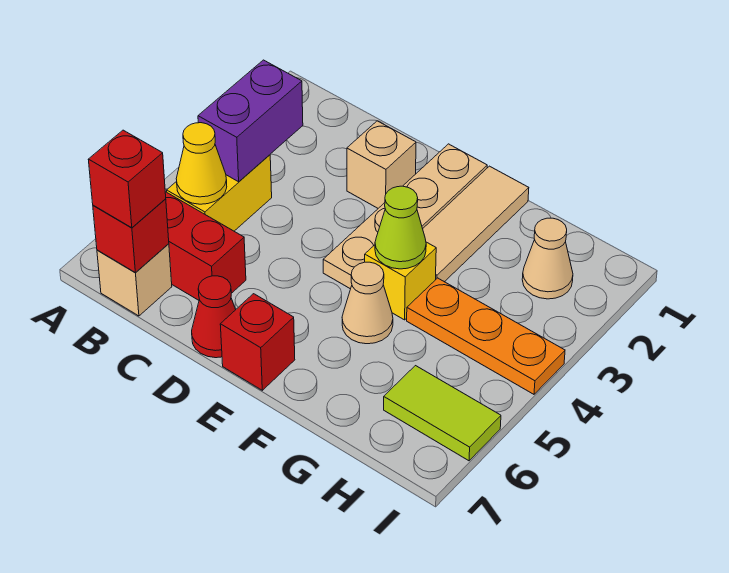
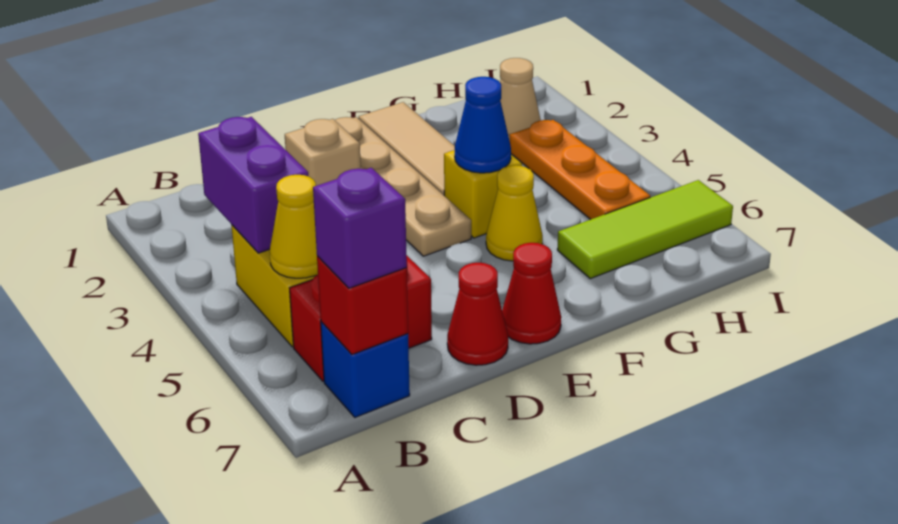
tan 1x1 brick [97,244,172,316] -> blue 1x1 brick [321,322,410,417]
red 1x1 brick [88,130,166,228] -> purple 1x1 brick [313,168,407,288]
red 1x1 brick [220,294,295,390] -> red 1x1 cone [502,243,561,344]
lime 1x1 cone [375,186,426,269] -> blue 1x1 cone [455,77,511,173]
tan 1x1 cone [342,262,393,344] -> yellow 1x1 cone [486,165,543,261]
orange 1x3 plate [407,278,565,394] -> orange 1x3 plate turned to [510,120,650,220]
lime 1x2 tile [384,366,501,461] -> lime 1x3 tile [557,180,733,279]

